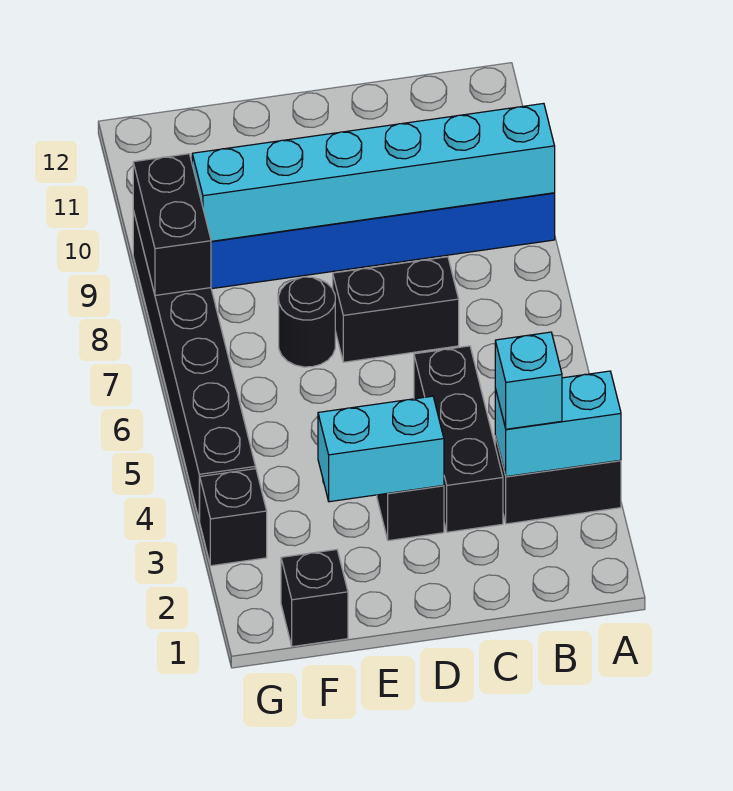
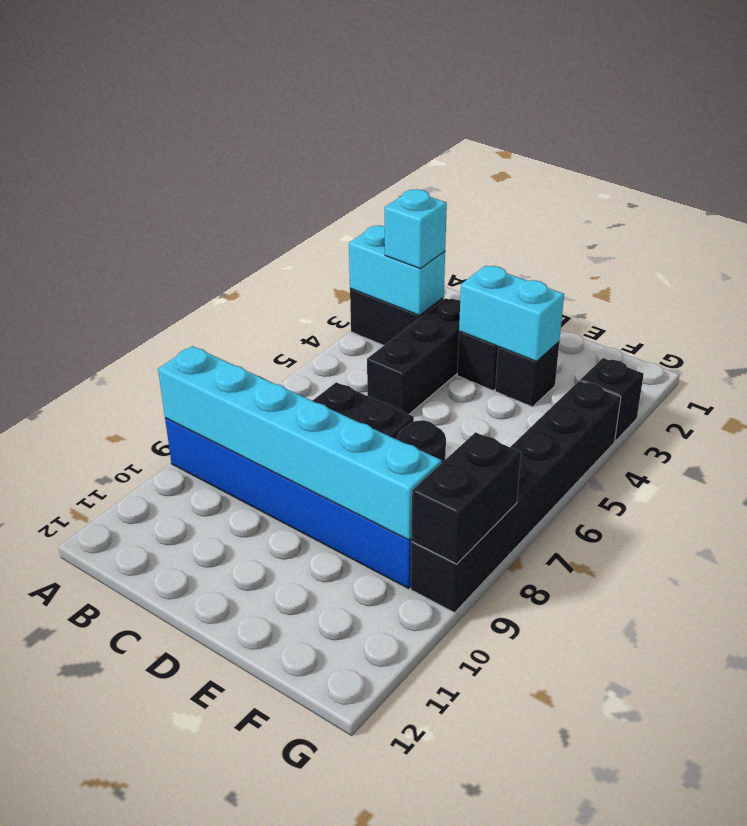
black 1x1 brick [281,550,348,647] -> black 1x1 brick moved to [495,342,559,407]

